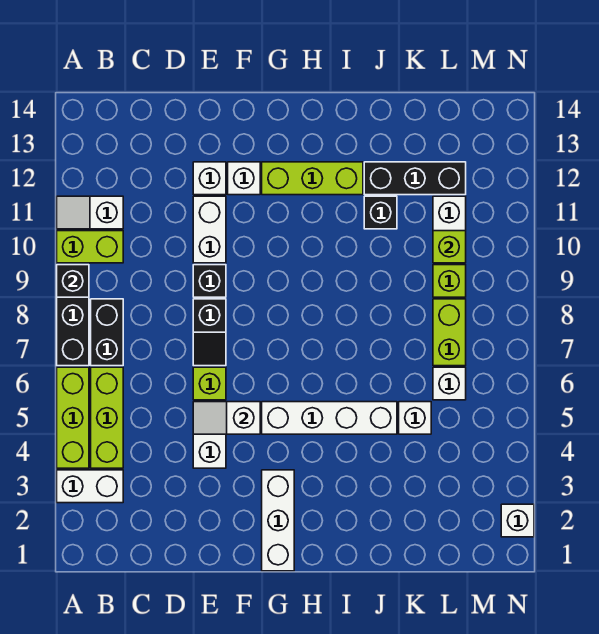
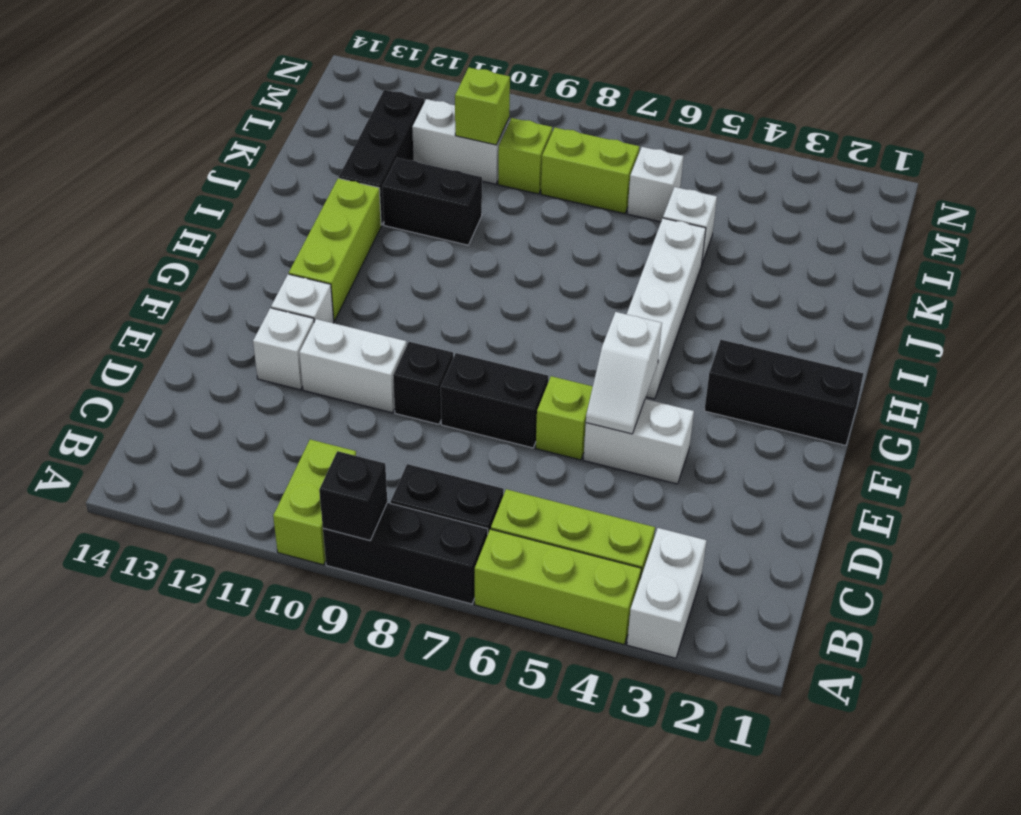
white 1x2 slope [57,196,123,229] -> none
black 1x2 slope [193,299,226,366] -> black 1x2 brick [441,353,548,448]
white 1x3 brick [262,470,294,571] -> black 1x3 brick [704,340,863,446]
black 1x1 brick [364,196,397,229] -> black 1x2 brick [382,158,482,245]
white 1x1 brick [501,504,534,537] -> none

